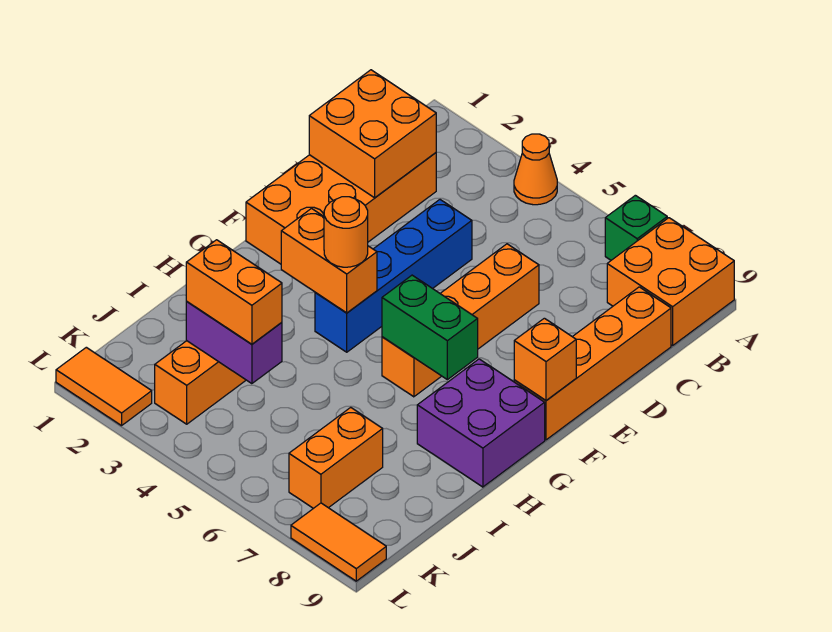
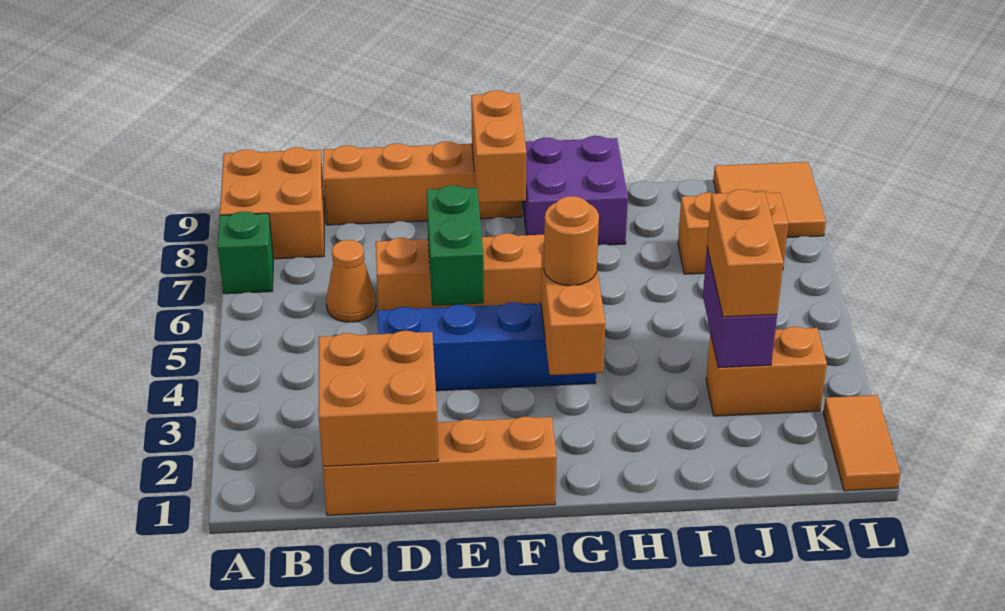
orange 1x1 cone [514,134,557,205] -> orange 1x1 cone moved to [326,240,376,322]
orange 2x4 brick [246,153,436,264] -> orange 1x4 brick [323,417,557,515]
orange 1x1 brick [514,318,576,401] -> orange 1x2 brick [471,90,526,203]
green 1x2 brick [382,275,478,380] -> green 1x2 brick moved to [427,185,484,306]
orange 1x2 tile [291,503,386,581] -> orange 2x2 tile [713,162,826,237]

